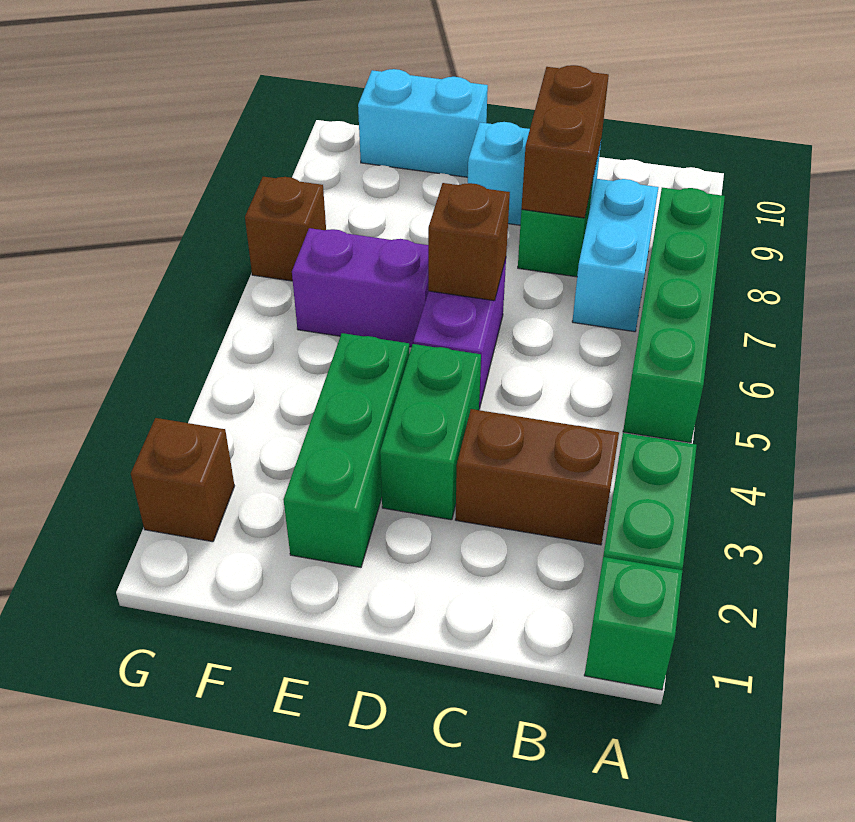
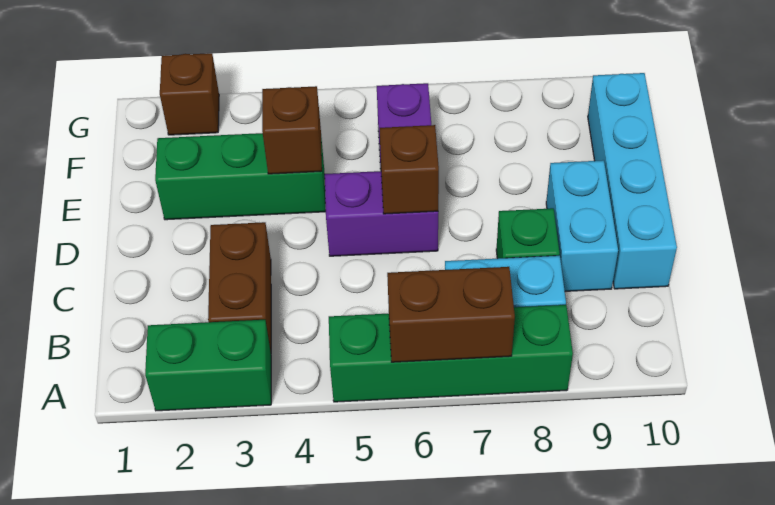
green 1x1 brick [584,557,682,690] -> none
brown 1x2 brick [522,65,609,218] -> brown 1x2 brick moved to [387,267,515,362]
green 1x2 brick [380,344,481,520] -> none
cyan 1x2 brick [358,69,488,177] -> cyan 1x4 brick [588,73,677,289]
brown 1x1 brick [245,177,326,281] -> brown 1x1 brick moved to [262,86,322,174]

